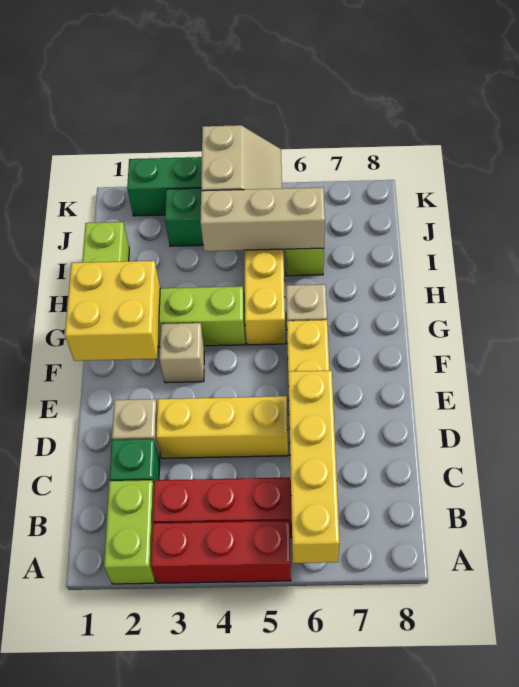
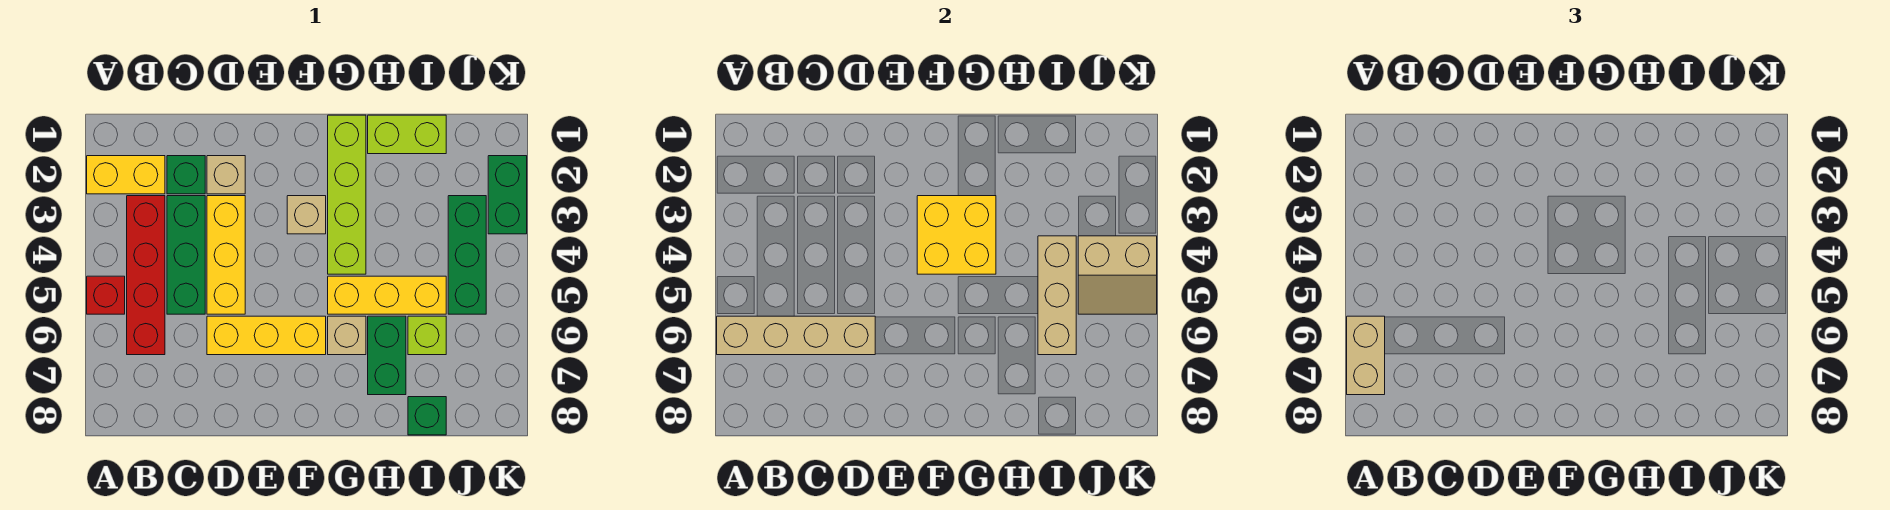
lime 1x2 brick [104,480,155,584] -> yellow 1x2 brick [87,156,165,194]
red 1x3 brick [151,521,291,583] -> red 1x1 brick [87,276,125,314]
yellow 1x4 brick [288,370,340,563] -> tan 1x4 brick [717,316,875,355]
none -> tan 1x2 brick [1347,316,1385,395]
none -> green 1x3 brick [167,196,205,314]
yellow 2x2 brick [65,261,160,361] -> yellow 2x2 brick moved to [917,196,996,274]
none -> green 1x2 brick [368,316,406,395]
none -> green 1x1 brick [408,397,446,435]

